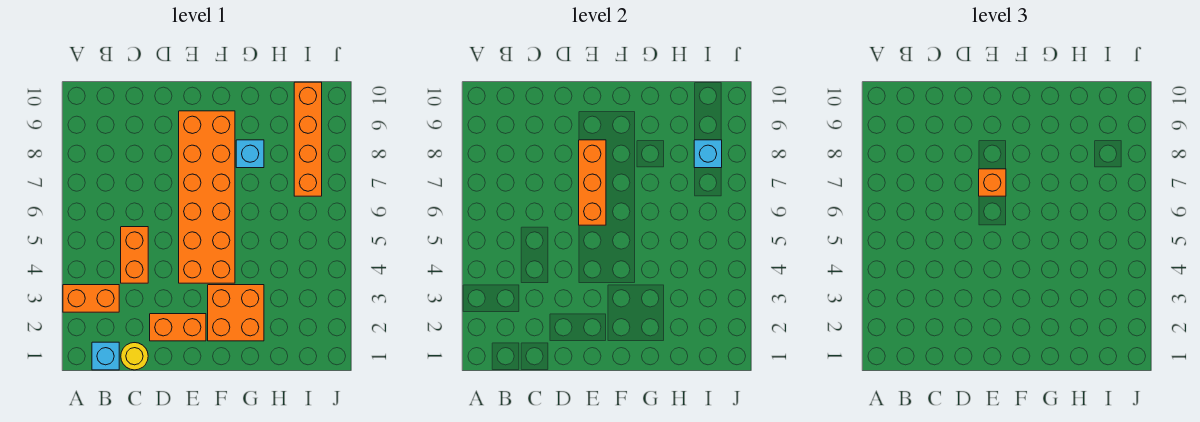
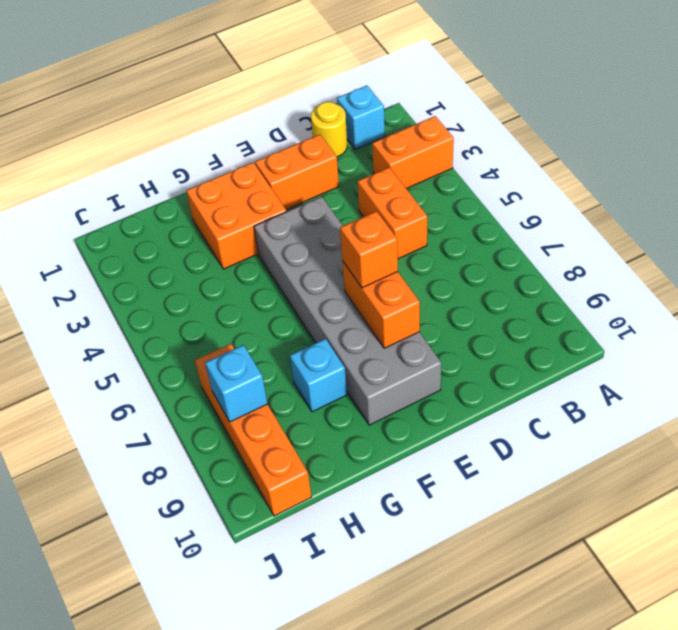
orange 2x6 brick [179,111,235,283] -> grey 2x6 brick [254,197,441,425]
orange 1x3 brick [579,140,606,225] -> orange 1x2 brick [342,261,420,348]

